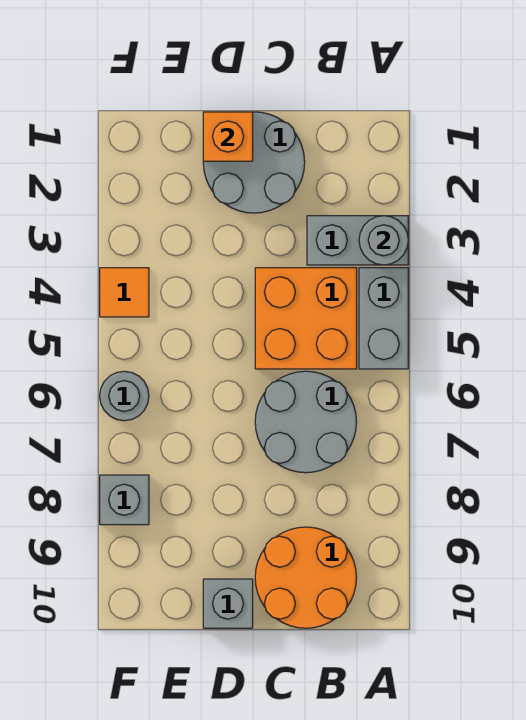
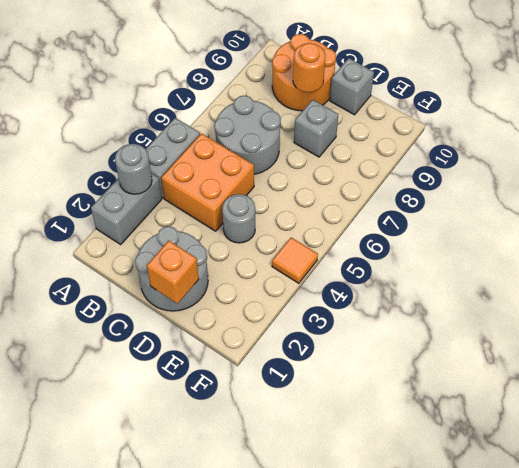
grey 1x2 brick [307,216,408,265] -> grey 1x2 brick turned to [91,173,162,244]
none -> orange 1x1 round brick [293,43,326,93]
grey 1x1 round brick [100,371,149,421] -> grey 1x1 round brick moved to [222,194,255,243]
grey 1x1 brick [100,475,149,525] -> grey 1x1 brick moved to [294,100,338,157]

